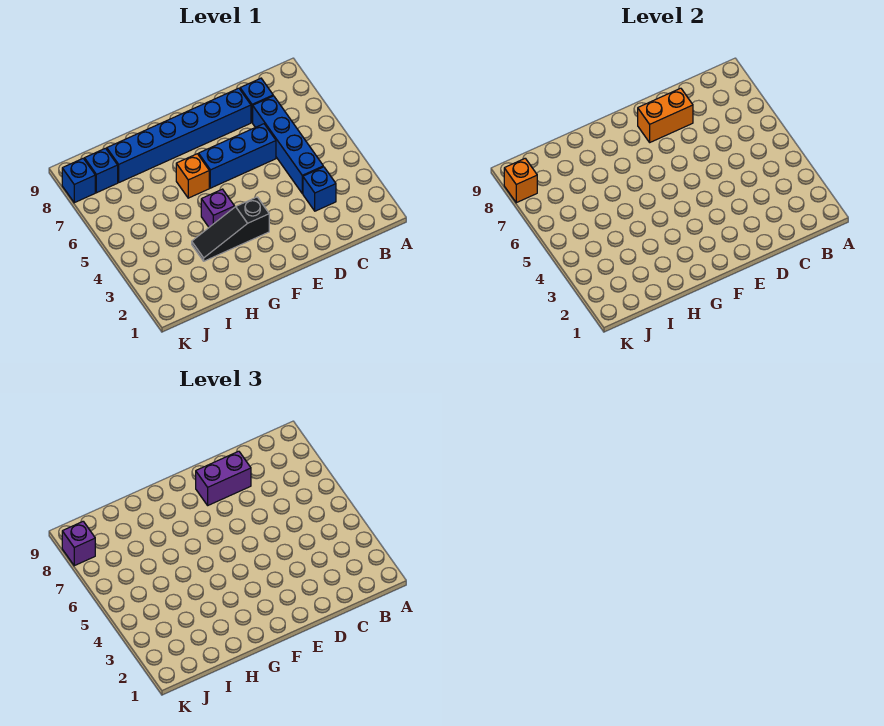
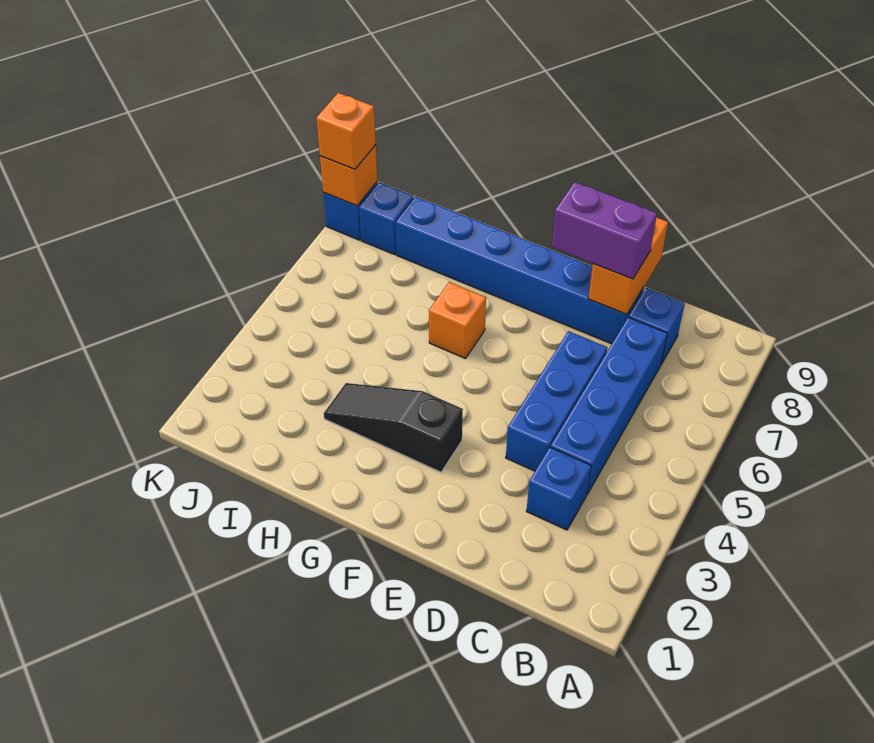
blue 1x3 brick [199,124,276,188] -> blue 1x3 brick turned to [506,331,607,471]
orange 1x2 brick [638,88,693,142] -> orange 1x2 brick turned to [588,217,668,314]
purple 1x1 brick [201,189,235,227] -> none
purple 1x1 brick [62,521,95,566] -> orange 1x1 brick [317,93,376,169]

